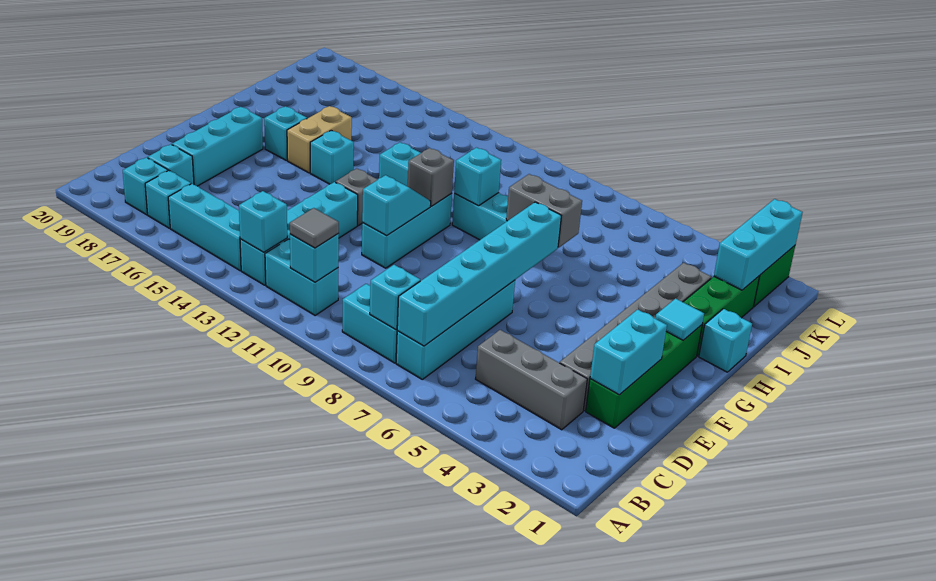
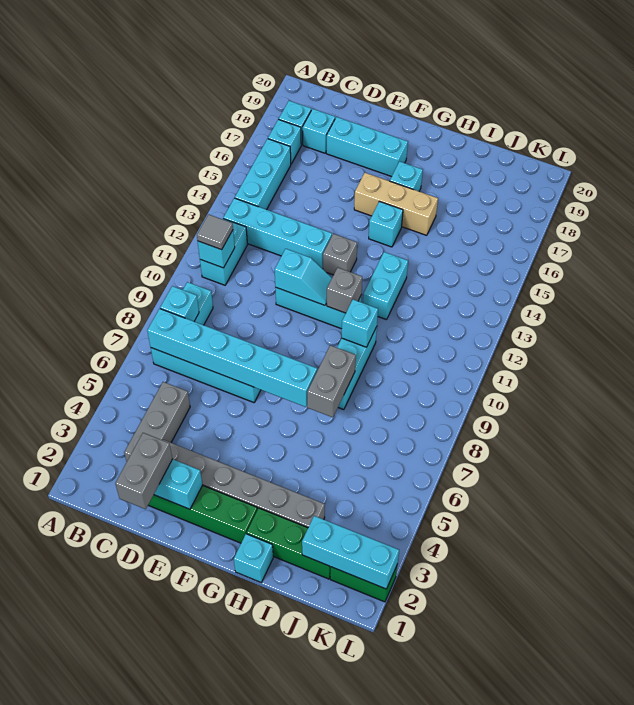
cyan 1x1 brick [239,191,287,252] -> none
none -> grey 1x2 brick [115,433,172,509]
cyan 1x1 tile [655,298,704,340] -> none
tan 1x2 brick [287,106,352,173] -> tan 1x3 brick [354,173,438,235]

